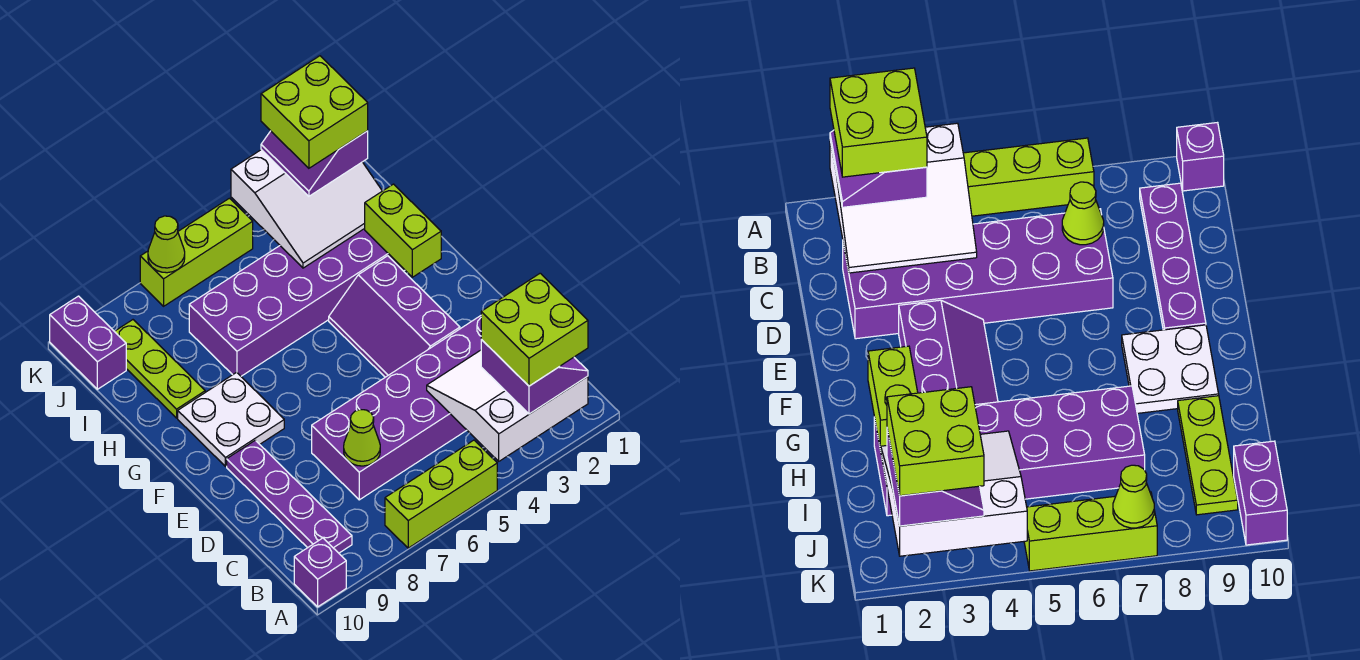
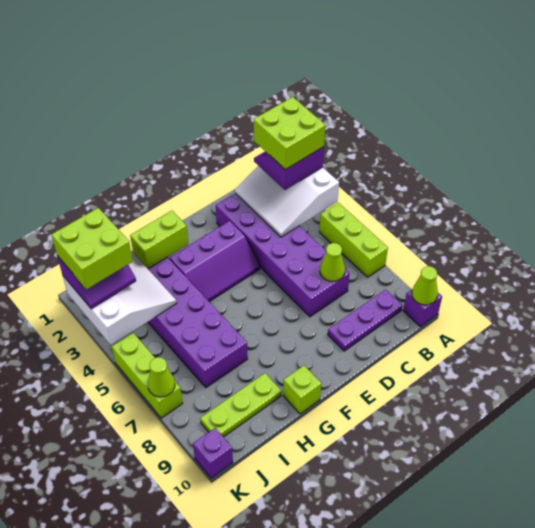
none -> lime 1x1 cone [412,266,438,305]
purple 1x4 plate [227,440,352,553] -> purple 1x3 plate [328,290,402,351]
white 2x2 plate [178,372,284,466] -> none
none -> lime 1x1 brick [283,366,321,414]
purple 1x2 brick [50,296,126,389] -> purple 1x1 brick [193,428,233,478]

